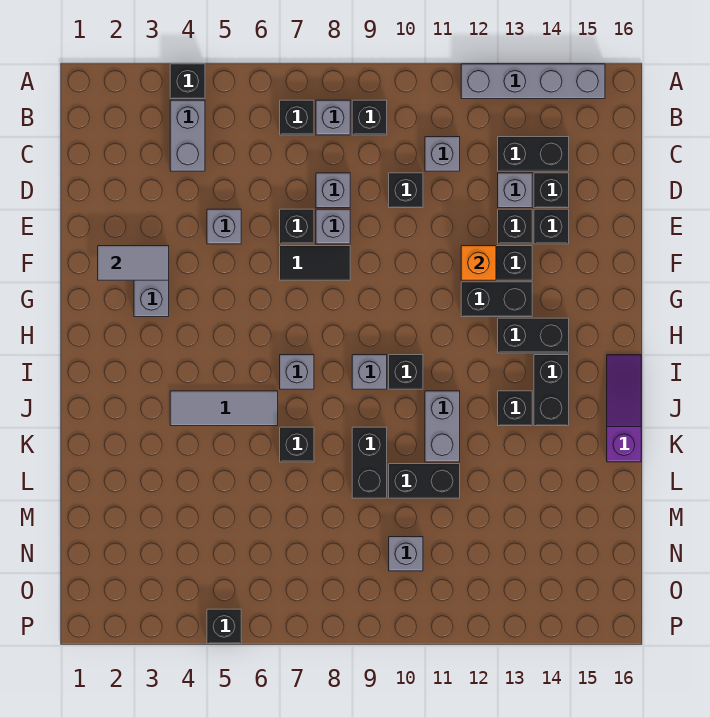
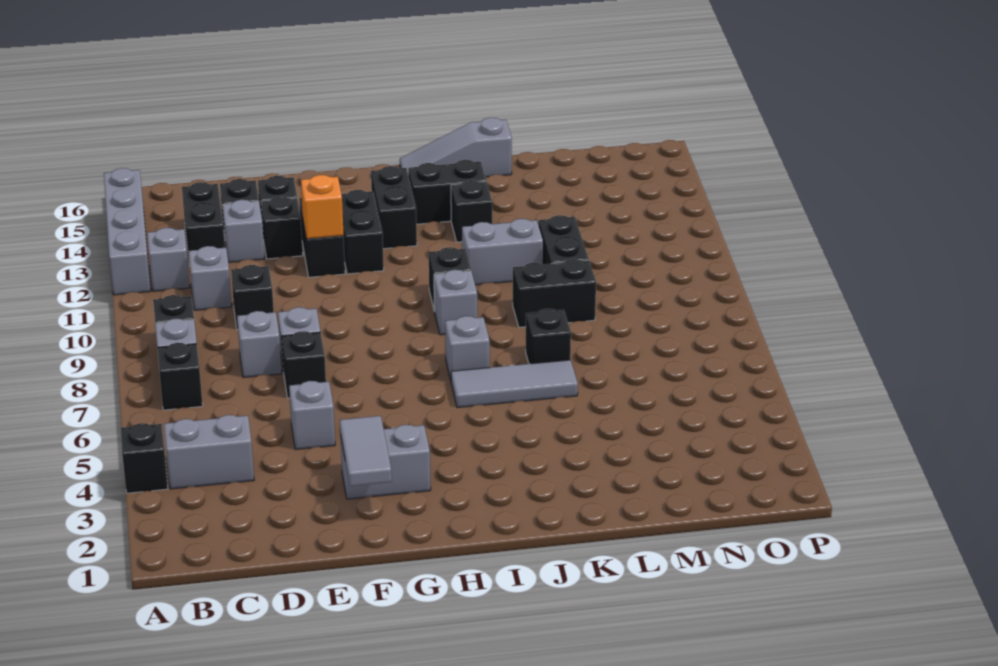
black 1x2 tile [280,246,350,280] -> none
purple 1x3 slope [607,355,641,462] -> grey 1x3 slope [400,118,512,177]
grey 1x3 tile [170,391,278,426] -> grey 1x3 tile turned to [451,360,578,408]
grey 1x1 brick [389,537,423,571] -> grey 1x1 brick moved to [147,228,190,291]
black 1x1 brick [207,609,241,644] -> none

